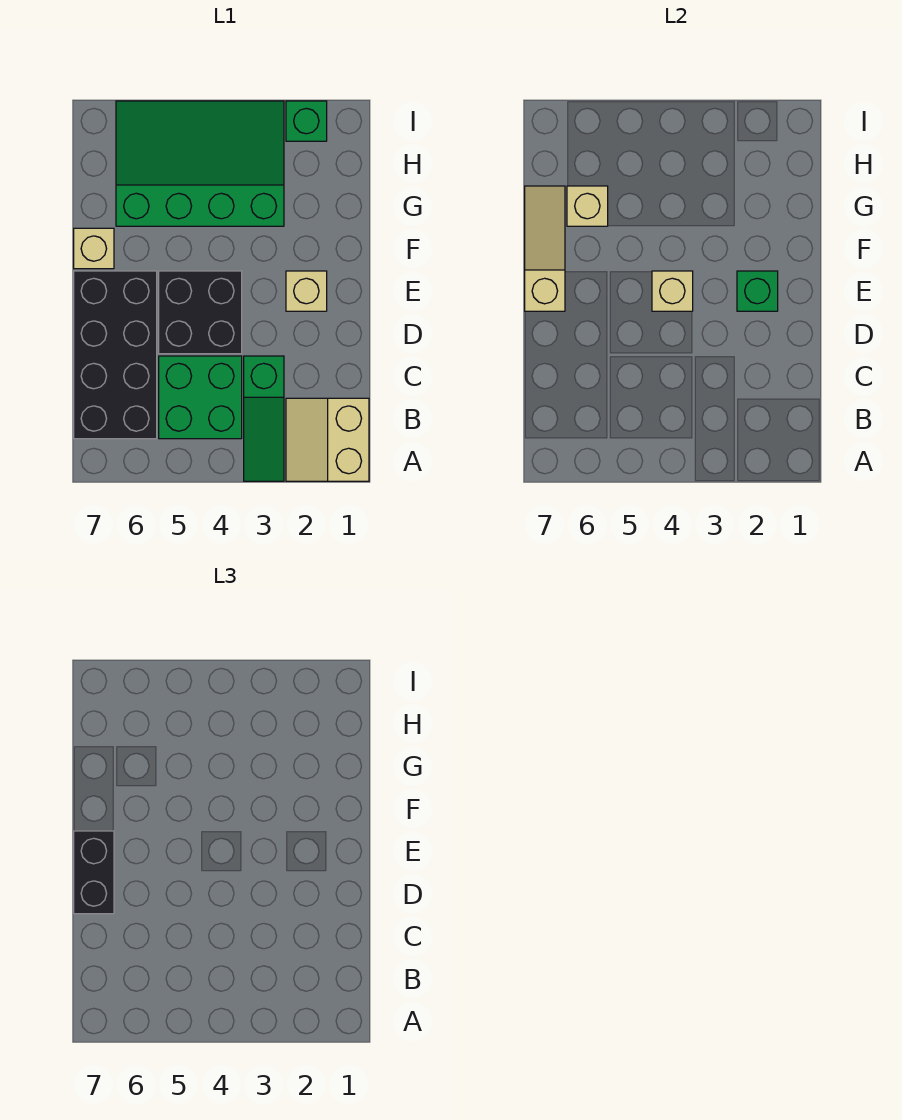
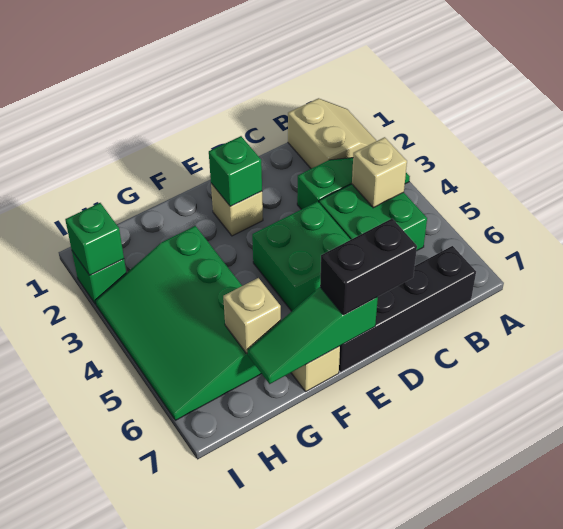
tan 2x2 slope [286,398,369,481] -> tan 2x2 slope turned to [288,98,376,169]
black 2x4 brick [74,271,157,439] -> black 1x4 brick [339,246,476,372]
black 2x2 brick [159,271,242,354] -> green 2x2 brick [252,201,351,311]
tan 1x1 brick [652,271,693,311] -> tan 1x1 brick moved to [352,137,407,208]
tan 1x3 slope [525,186,565,311] -> green 1x3 slope [247,287,378,384]
none -> green 1x1 brick [65,203,124,275]

